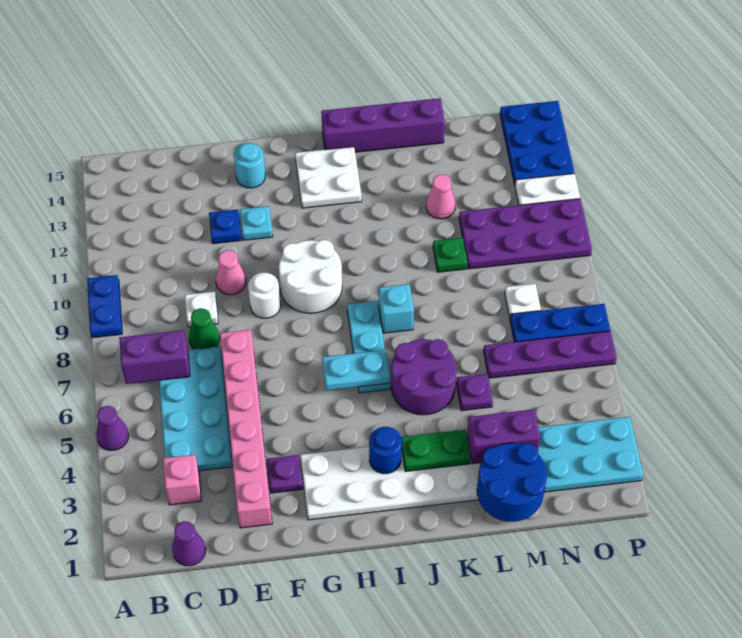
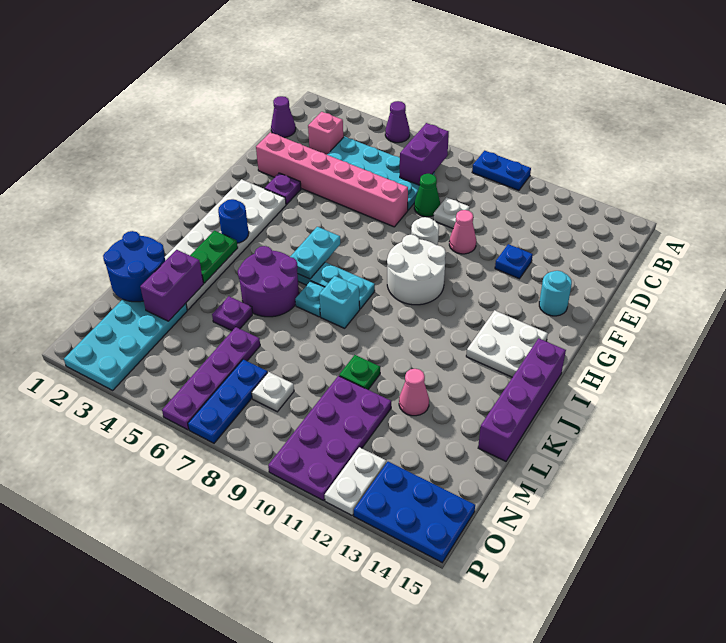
cyan 1x1 plate [240,206,273,240] -> cyan 1x1 plate moved to [295,281,325,317]

